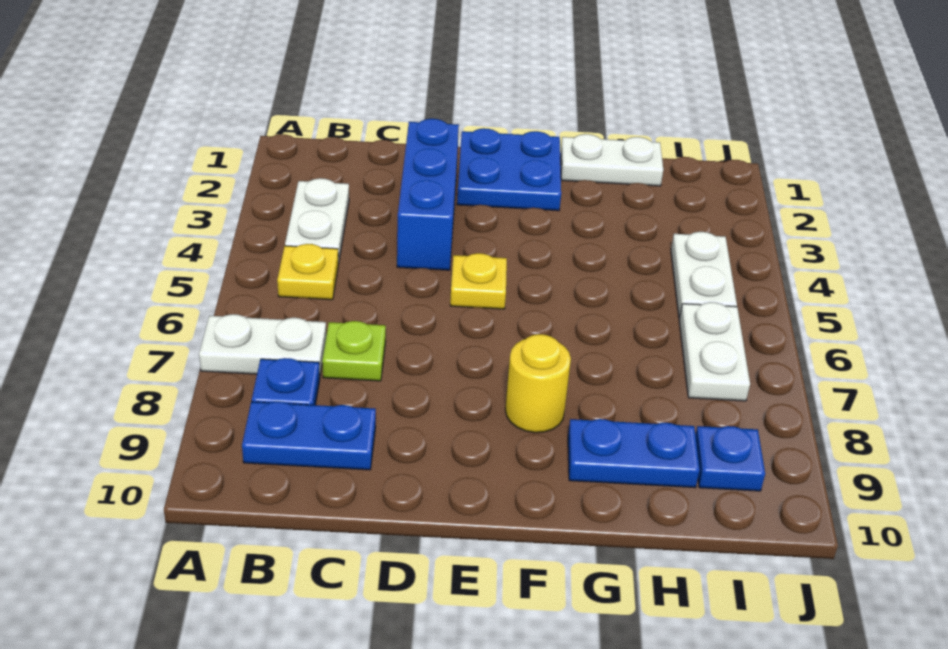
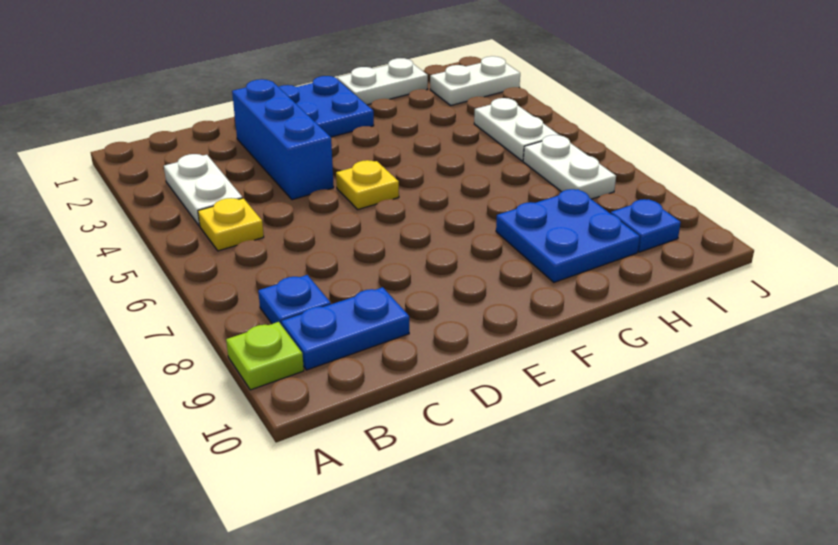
white 1x2 plate [199,314,326,375] -> white 1x2 plate moved to [430,56,520,105]
lime 1x1 plate [322,321,386,381] -> lime 1x1 plate moved to [226,322,304,390]
yellow 1x1 round brick [505,334,571,433] -> none
blue 1x2 plate [568,419,700,488] -> blue 2x2 plate [496,189,640,282]

